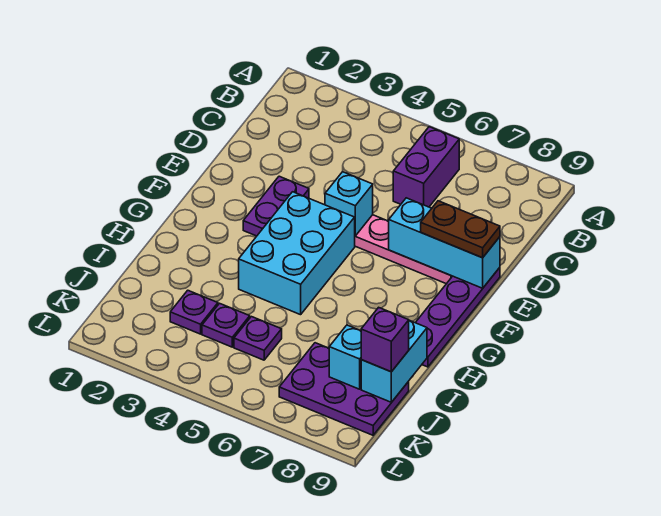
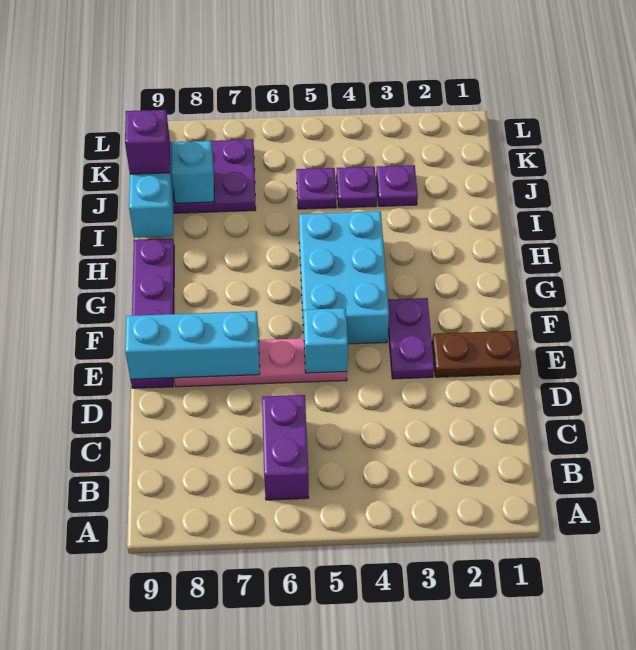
brown 1x2 plate [421,201,500,258] -> brown 1x2 plate moved to [432,331,521,377]

